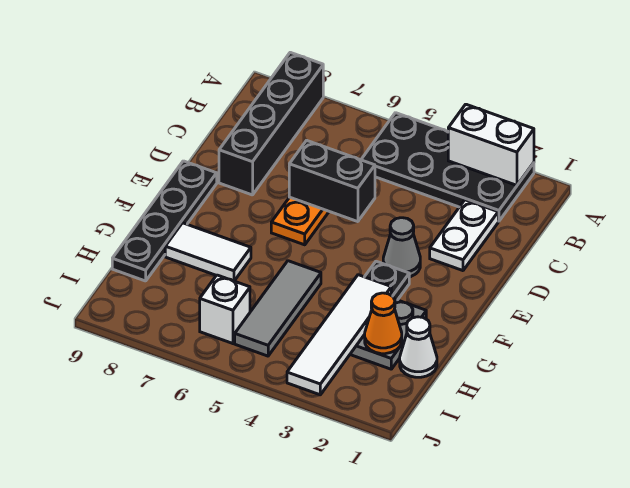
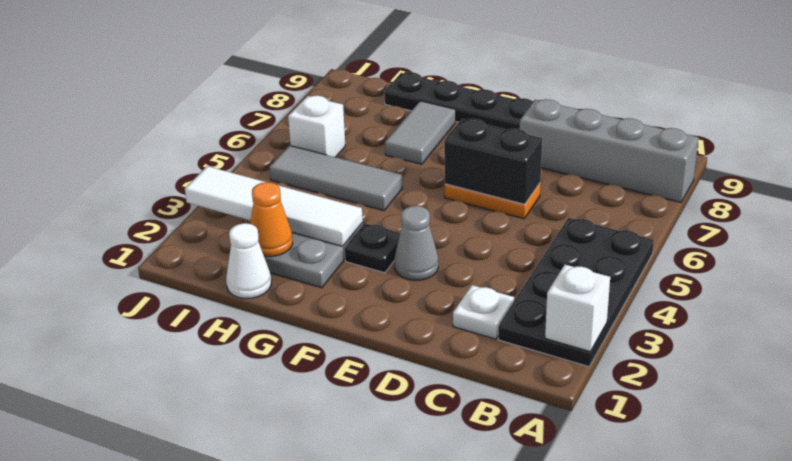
white 1x2 brick [448,104,534,185] -> white 1x1 brick [545,265,610,351]
black 1x4 brick [219,52,323,195] -> grey 1x4 brick [520,99,698,202]
white 1x2 plate [430,200,498,271] -> white 1x1 plate [453,285,514,339]
black 1x2 brick [289,140,375,222] -> black 1x2 brick turned to [444,119,542,204]
white 1x2 tile [165,223,251,281] -> grey 1x2 tile [385,101,456,164]

